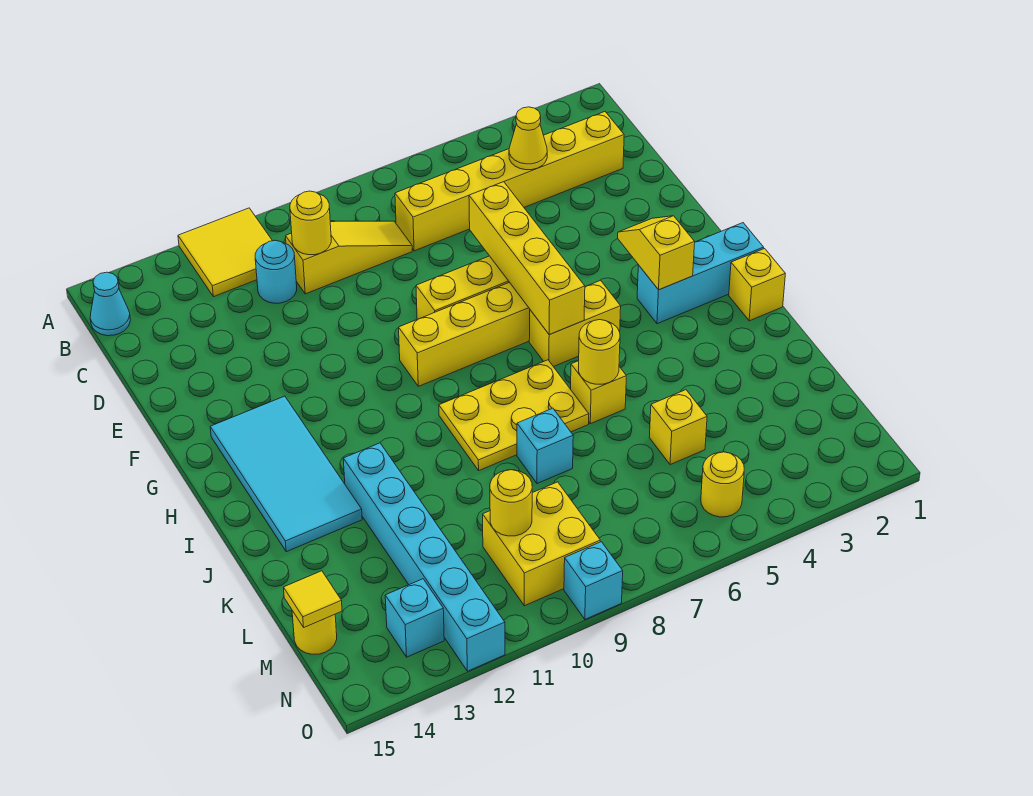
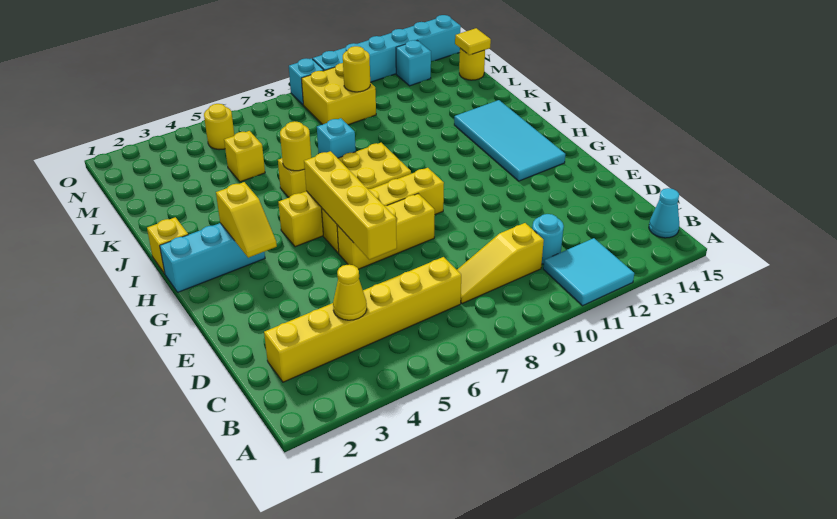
yellow 2x2 tile [178,208,272,297] -> cyan 2x2 tile [543,238,634,306]
yellow 1x1 round brick [290,191,331,255] -> none
cyan 1x6 brick [343,443,505,671] -> cyan 1x6 brick turned to [313,15,461,82]

